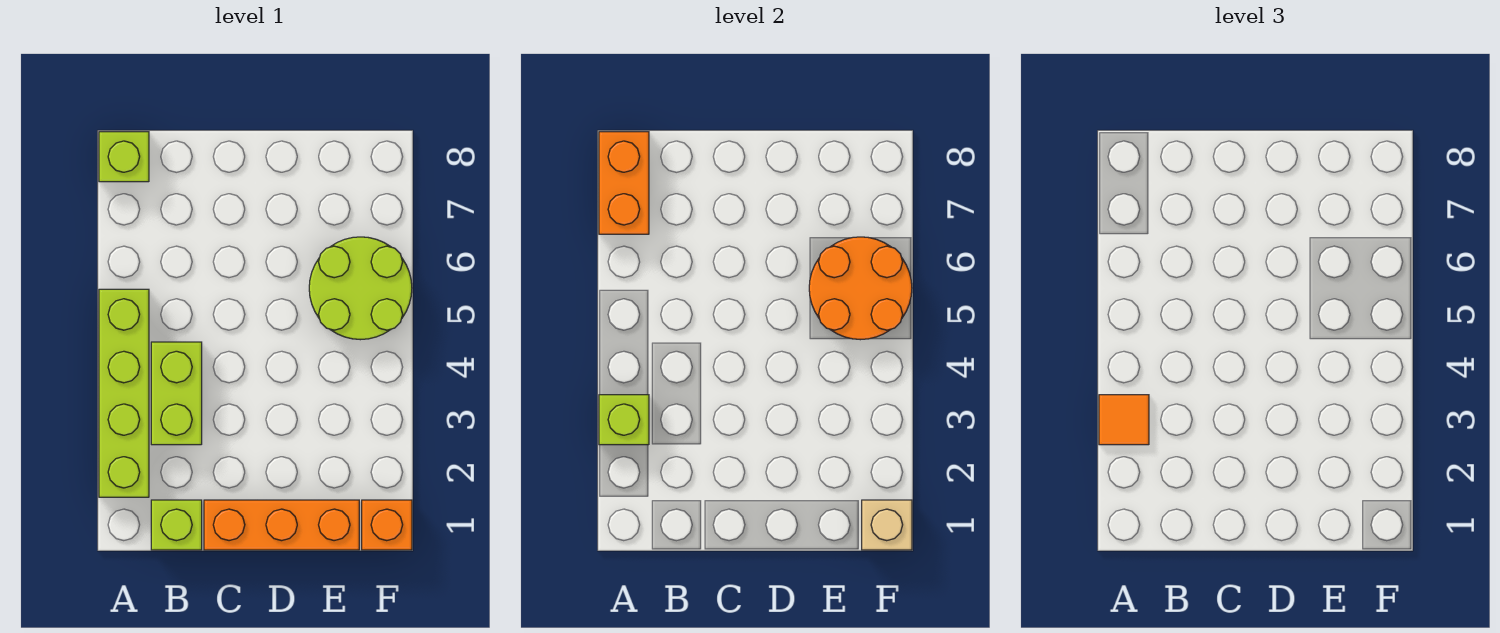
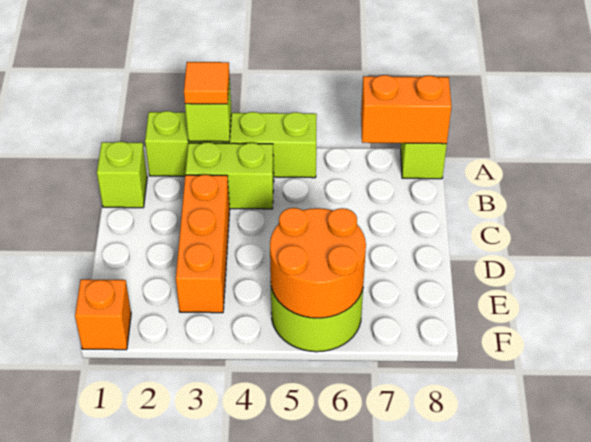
orange 1x3 brick [204,500,359,550] -> orange 1x3 brick moved to [176,175,230,313]
tan 1x1 brick [862,500,912,550] -> none

